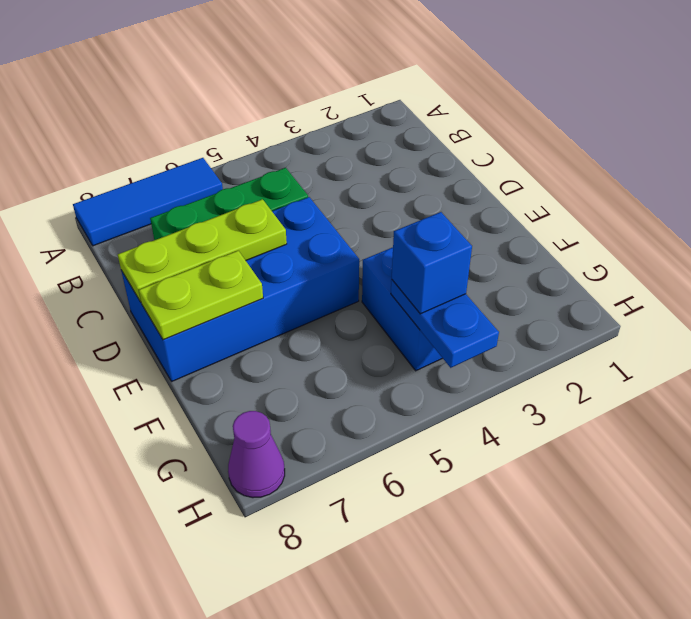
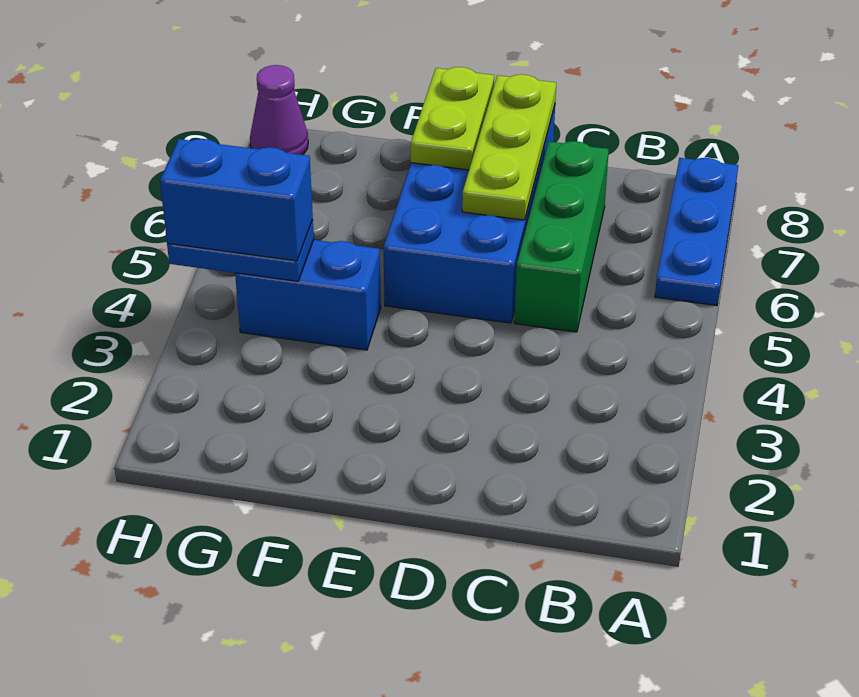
blue 1x3 tile [73,158,223,246] -> blue 1x3 plate [655,158,738,306]
blue 1x1 brick [392,212,472,314] -> blue 1x2 brick [160,139,313,261]

